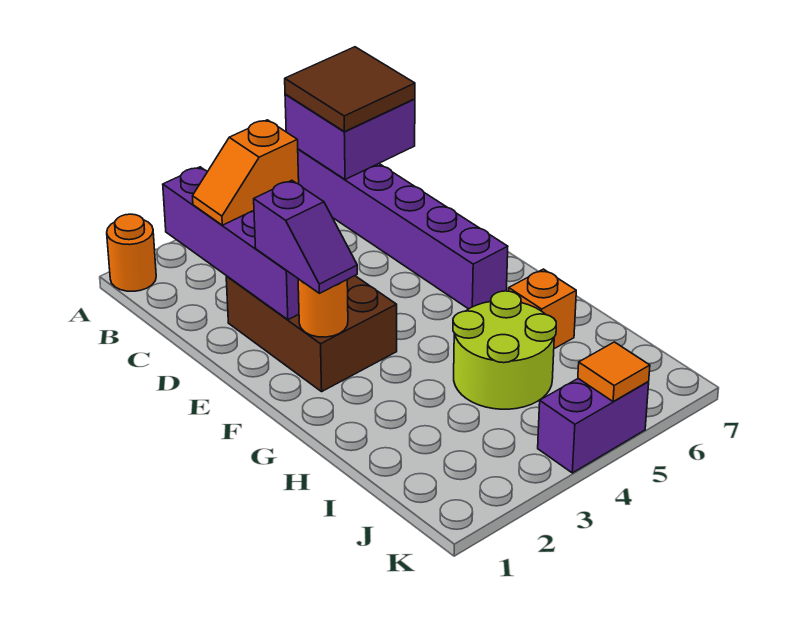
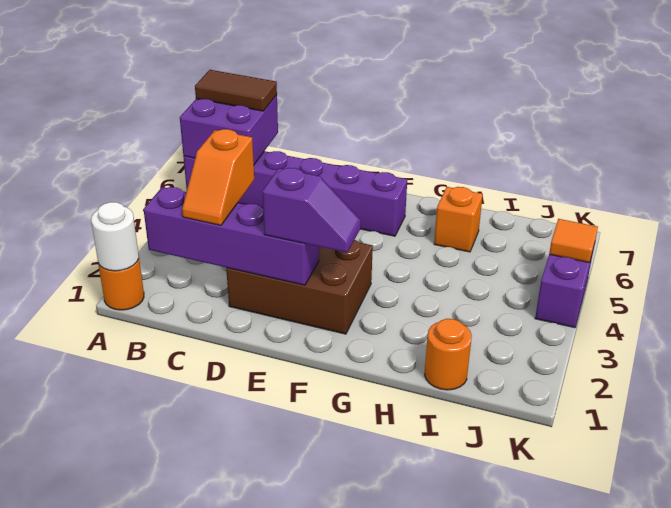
none -> white 1x1 round brick [91,202,139,271]
brown 2x2 tile [285,47,415,132] -> brown 1x2 tile [195,70,277,111]
orange 1x1 round brick [298,279,348,337] -> orange 1x1 round brick moved to [425,319,472,390]
lime 2x2 round brick [453,291,556,409] -> none

